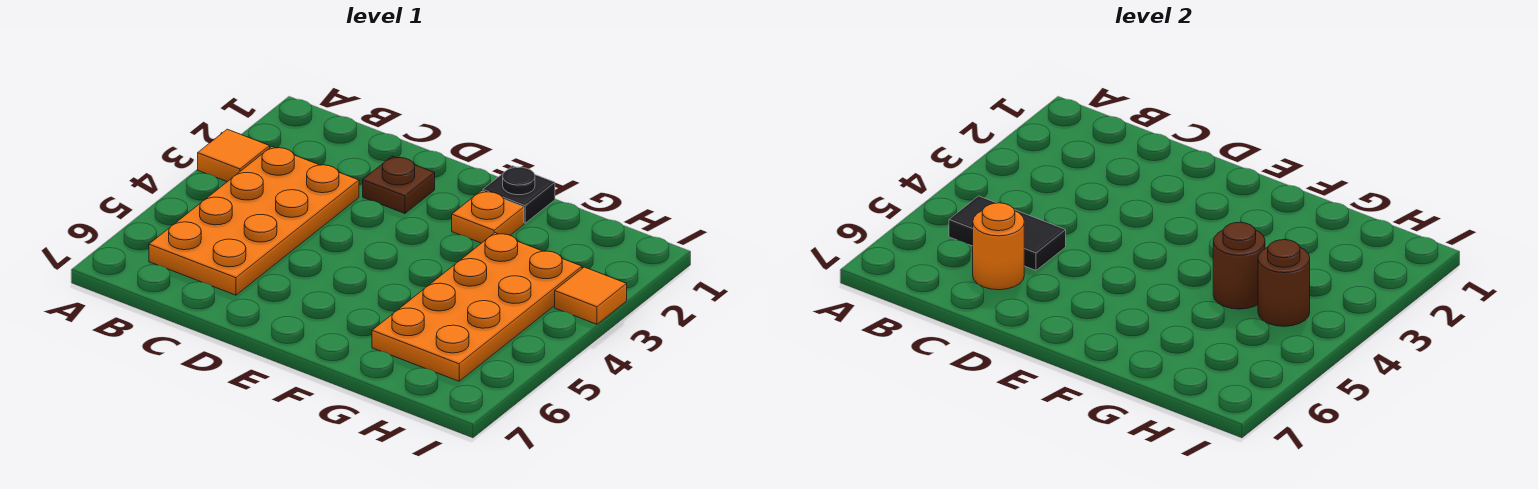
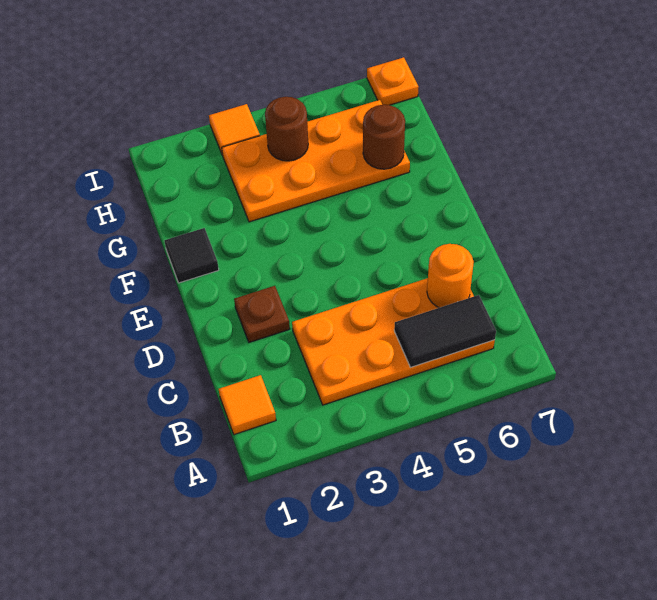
orange 1x1 tile [198,129,270,182] -> orange 1x1 tile moved to [219,375,276,435]
black 1x2 tile [949,196,1066,270] -> black 1x2 tile turned to [394,295,496,367]
black 1x1 plate [483,166,555,223] -> black 1x1 tile [164,228,219,283]
orange 1x1 plate [452,191,524,243] -> orange 1x1 plate moved to [367,57,418,105]
brown 1x1 round brick [1213,222,1265,309] -> brown 1x1 round brick moved to [363,105,405,169]

